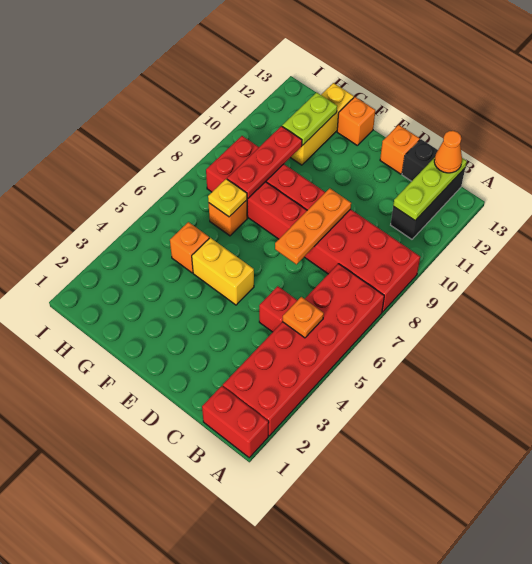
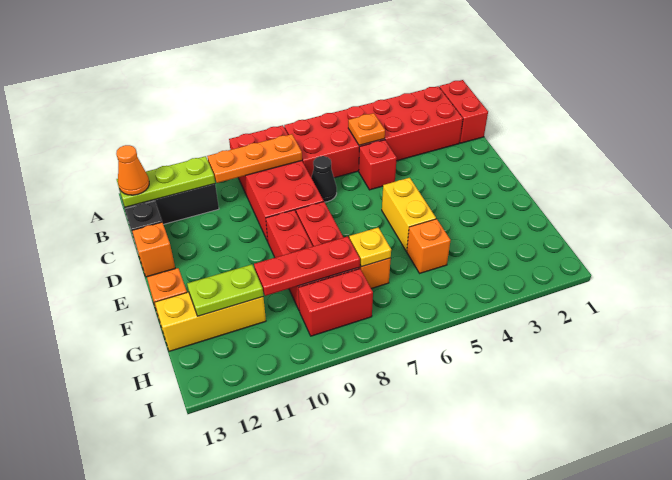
none -> black 1x1 cone [311,156,337,202]
orange 1x3 plate [275,188,351,264] -> orange 1x3 plate moved to [207,134,302,183]

